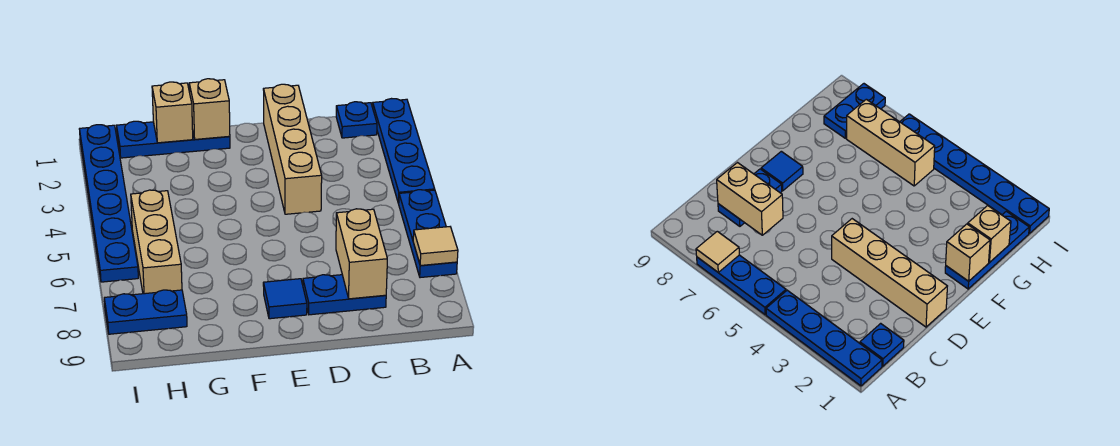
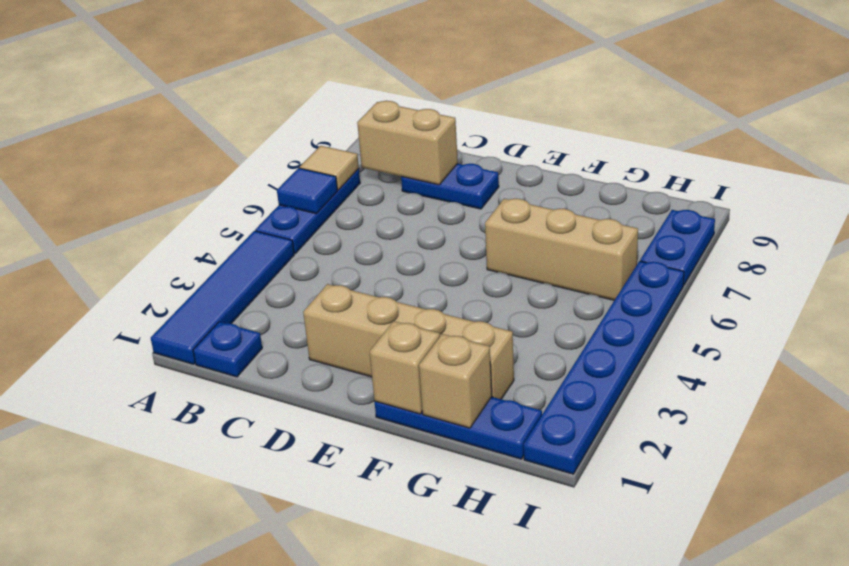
blue 1x4 plate [373,99,435,204] -> blue 1x4 tile [151,231,294,364]
tan 1x2 brick [336,209,387,299] -> tan 1x2 brick turned to [357,101,458,185]
tan 1x4 brick [263,84,322,214] -> tan 1x4 brick turned to [303,284,514,399]
blue 1x1 tile [263,279,307,319] -> blue 1x1 tile moved to [277,168,337,214]
tan 1x3 brick [131,190,182,294] -> tan 1x3 brick turned to [485,199,638,300]
blue 1x2 plate [104,290,187,334] -> blue 1x2 plate turned to [640,210,715,285]

